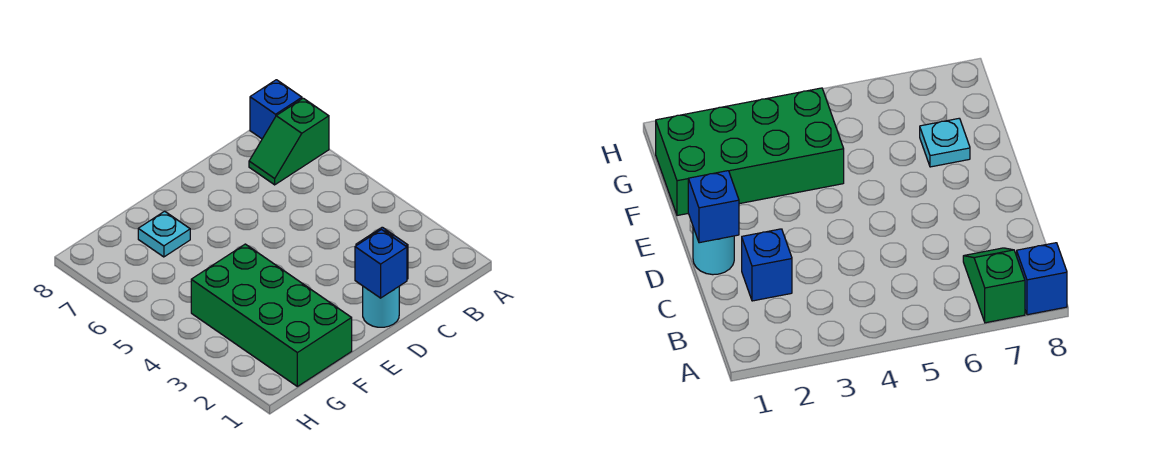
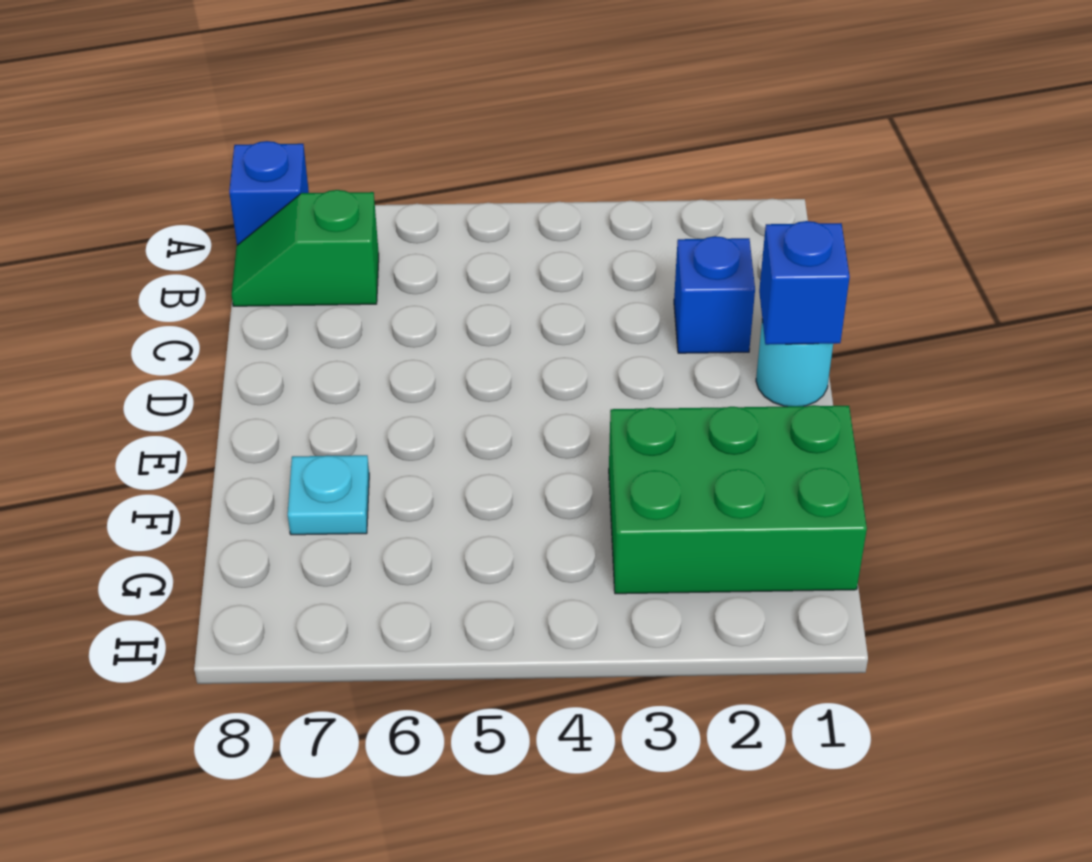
green 1x2 slope [249,98,329,185] -> green 1x2 slope turned to [232,190,379,306]
green 2x4 brick [191,244,352,386] -> green 2x3 brick [609,405,867,594]

